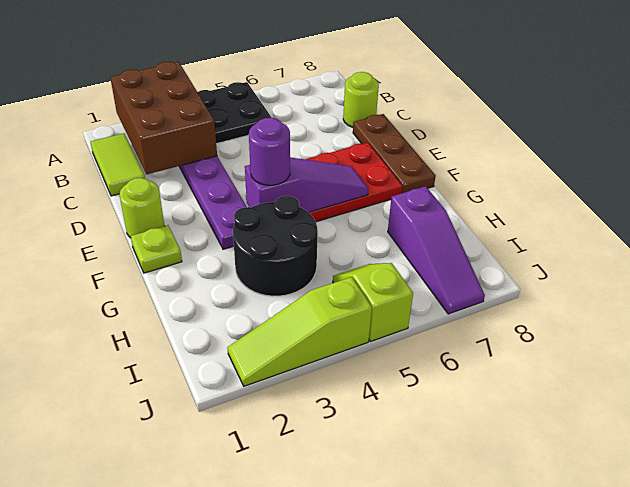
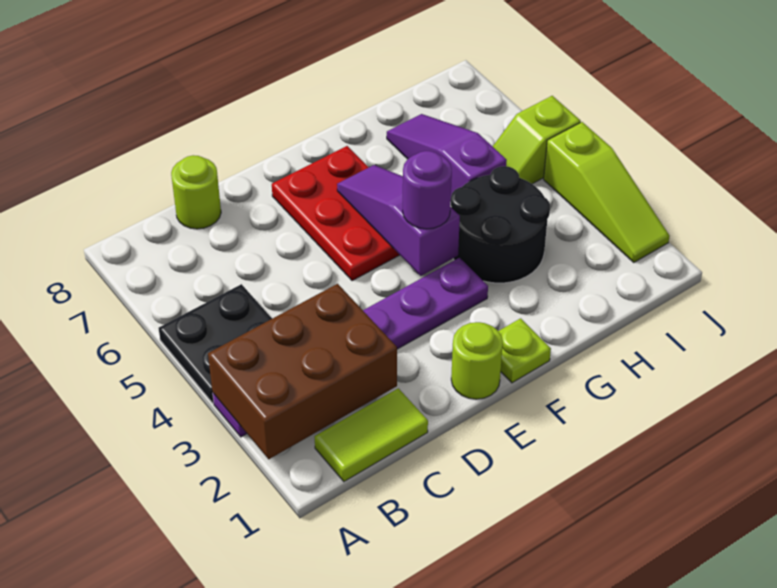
brown 1x3 plate [353,114,436,193] -> none
purple 1x3 slope [388,186,485,314] -> purple 1x3 slope turned to [387,114,507,195]

